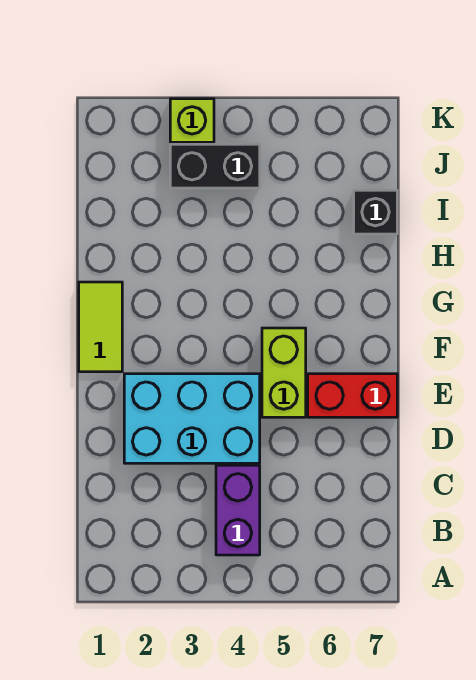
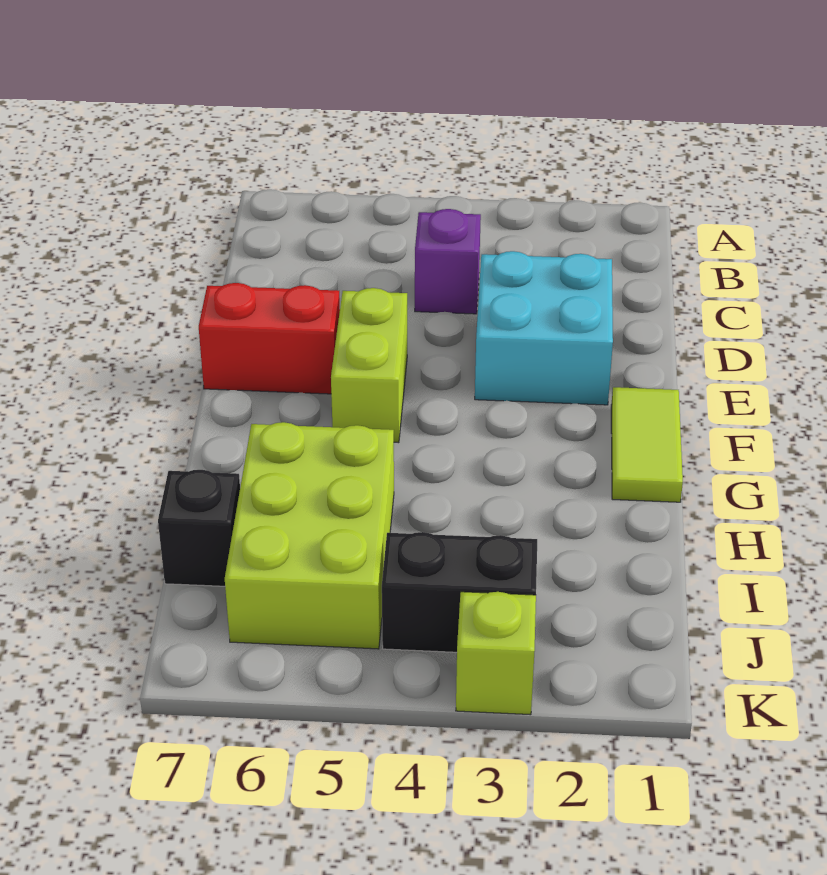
purple 1x2 brick [216,465,260,555] -> purple 1x1 brick [415,209,481,314]
cyan 2x3 brick [124,374,260,463] -> cyan 2x2 brick [475,251,613,405]
none -> lime 2x3 brick [225,422,394,649]

